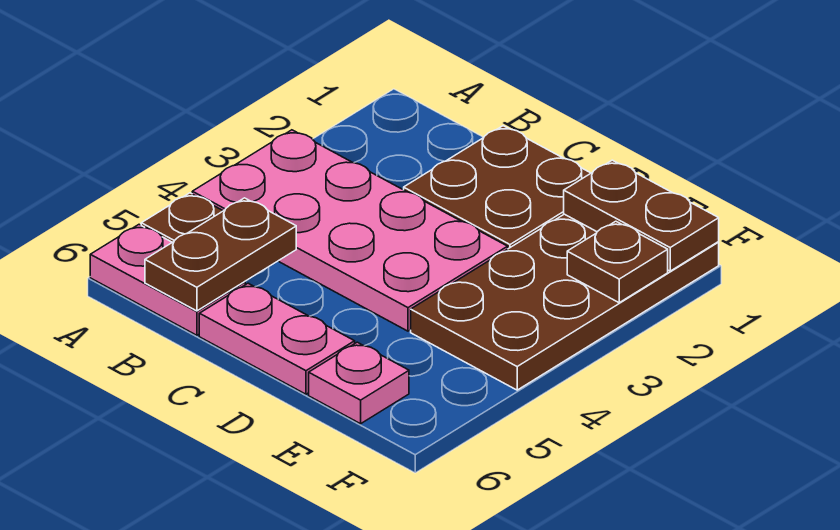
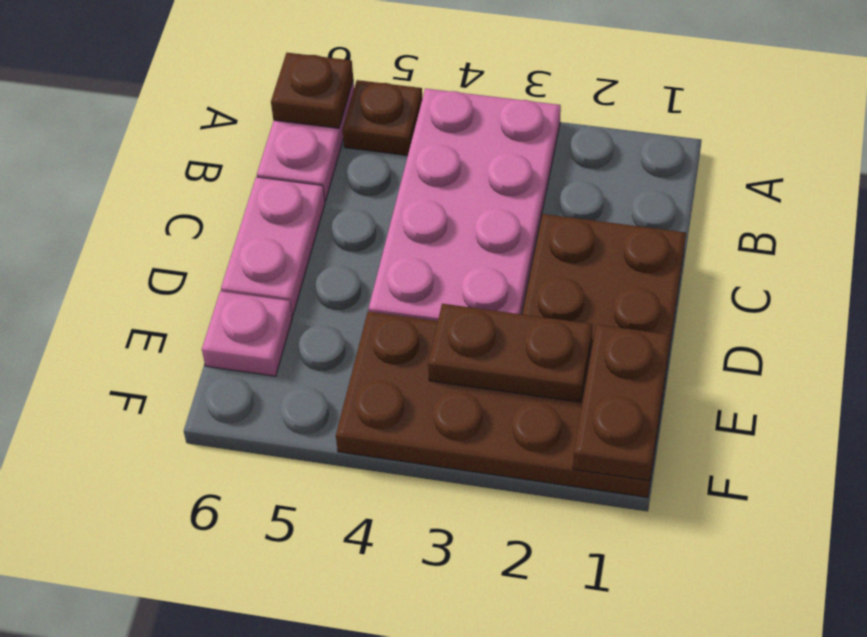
brown 1x2 plate [145,198,296,311] -> brown 1x2 plate moved to [428,304,592,402]
brown 1x1 plate [567,221,668,303] -> brown 1x1 plate moved to [271,53,353,128]

